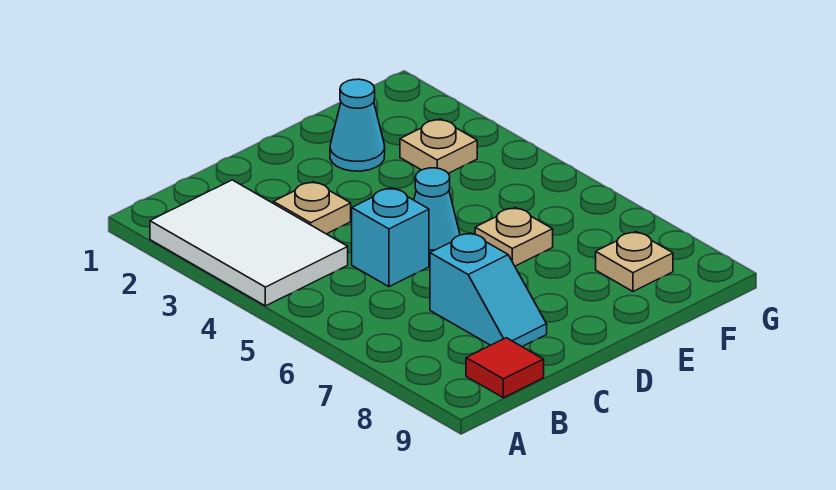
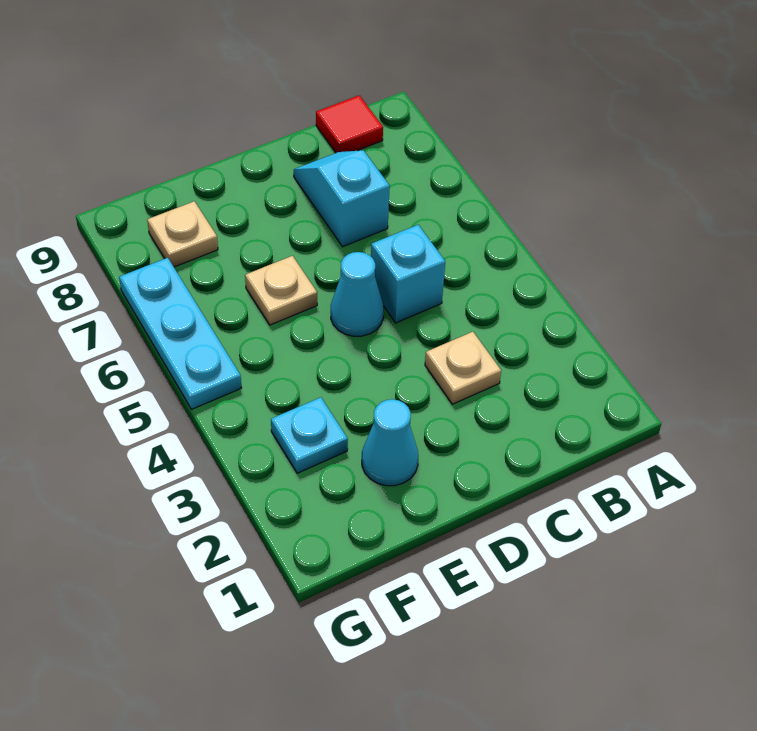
white 2x3 tile [150,180,348,306] -> none
tan 1x1 plate [400,119,477,173] -> cyan 1x1 plate [271,397,348,473]
none -> cyan 1x3 plate [119,258,241,409]

